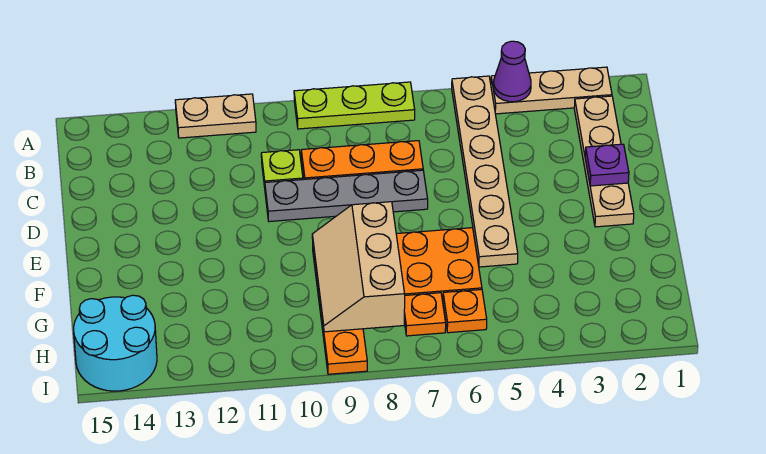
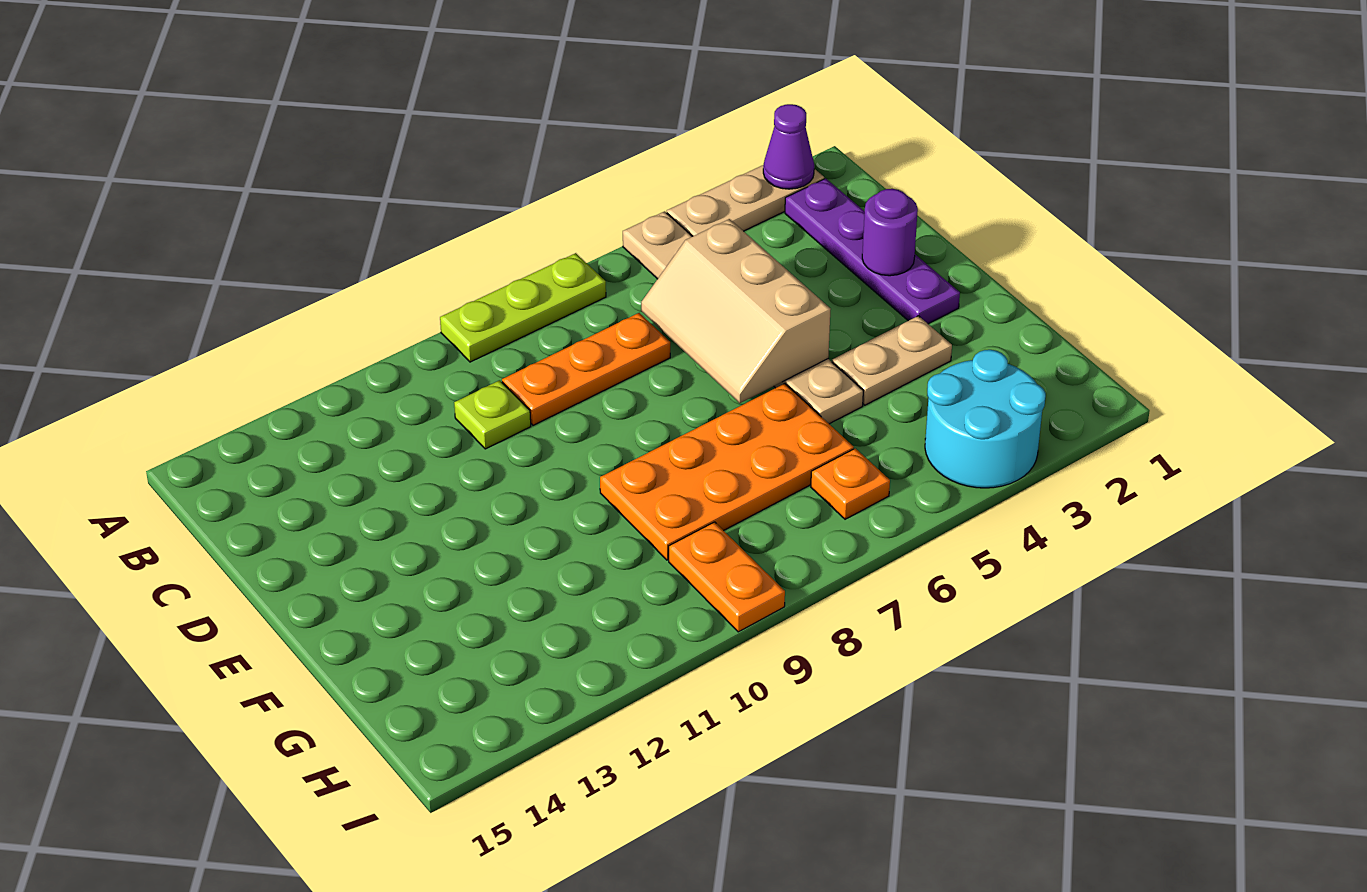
purple 1x1 cone [493,41,531,102] -> purple 1x1 cone moved to [763,104,814,189]
tan 1x2 plate [175,94,256,138] -> tan 1x2 plate moved to [832,316,952,405]
tan 1x4 plate [574,96,634,227] -> purple 1x4 plate [785,178,960,324]
purple 1x1 plate [585,144,629,186] -> purple 1x1 round brick [862,189,918,276]
grey 1x4 plate [265,170,428,222] -> none
tan 2x3 slope [312,202,405,332] -> tan 2x3 slope moved to [641,219,831,403]
orange 1x1 plate [404,293,446,336] -> none
cyan 2x2 round brick [74,295,157,391] -> cyan 2x2 round brick moved to [925,350,1046,488]

